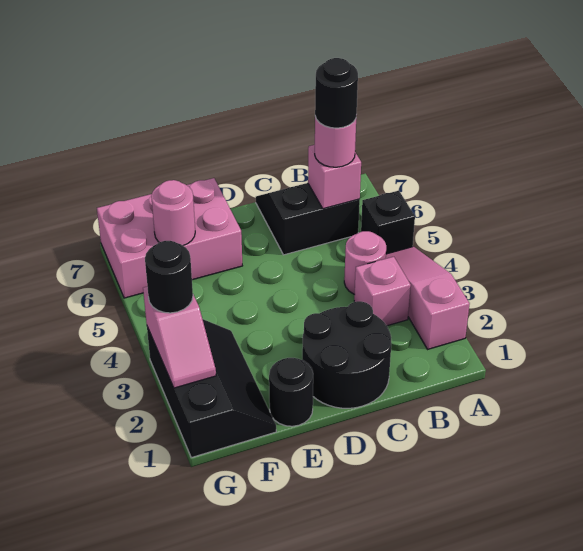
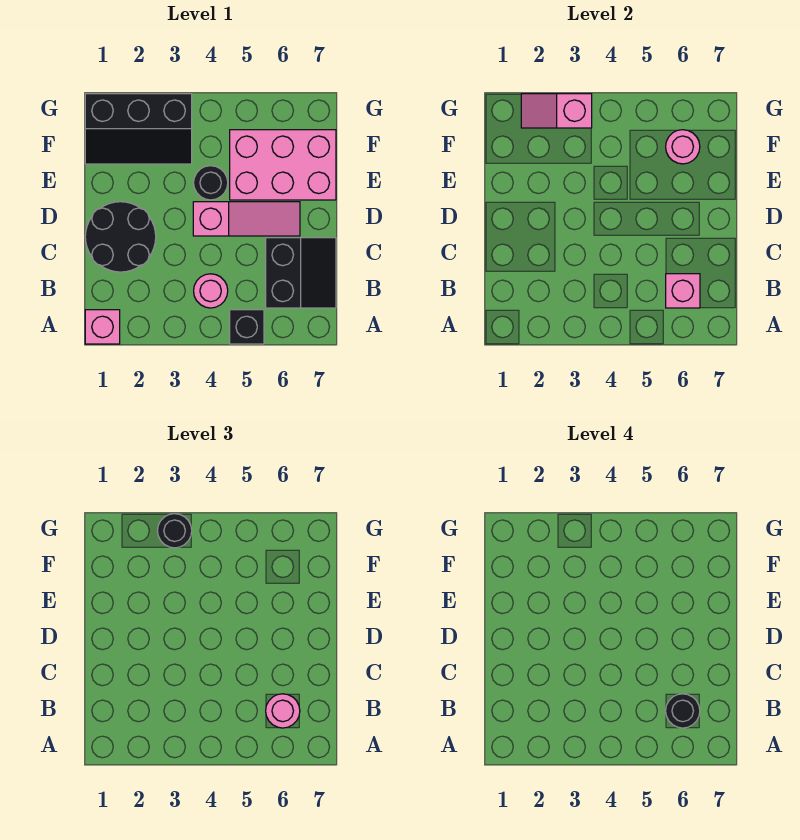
pink 1x3 slope [386,247,470,349] -> pink 1x3 slope moved to [193,202,300,236]
pink 1x1 brick [354,257,411,326] -> pink 1x1 brick moved to [85,310,120,344]
black 1x1 round brick [269,358,313,426] -> black 1x1 round brick moved to [194,166,228,200]
pink 2x3 brick [97,178,242,298] -> pink 2x3 brick turned to [230,130,336,200]

